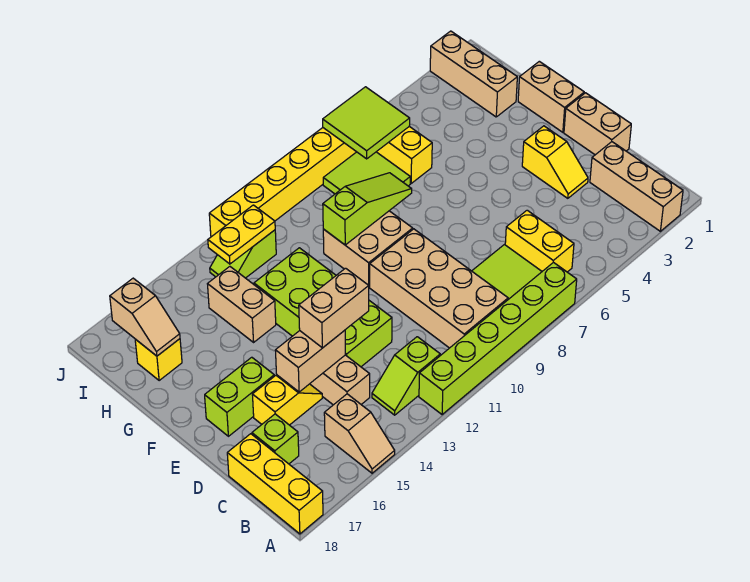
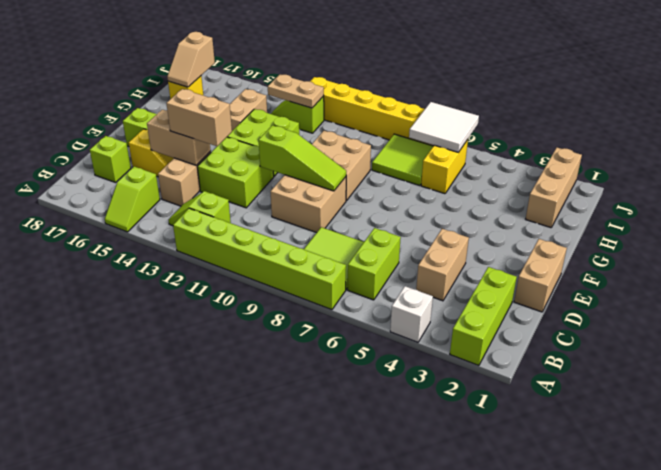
tan 1x3 brick [590,142,683,231] -> lime 1x3 brick [450,267,517,366]
none -> white 1x1 brick [390,286,433,342]
tan 1x2 slope [324,394,395,473] -> lime 1x2 slope [105,167,160,232]
yellow 1x3 brick [227,434,323,534] -> none
yellow 1x2 brick [505,210,574,272] -> lime 1x2 brick [347,228,401,300]
tan 2x4 brick [370,229,508,348] -> tan 2x2 brick [270,175,346,233]
yellow 1x2 slope [522,126,588,198] -> none
tan 1x2 brick [518,61,584,132] -> tan 1x2 brick moved to [416,229,469,301]
lime 1x3 slope [323,173,412,245] -> lime 1x3 slope moved to [259,125,346,191]
lime 2x2 tile [323,87,410,159] -> white 2x2 tile [409,102,479,152]
yellow 1x2 plate [208,205,275,264] -> tan 1x2 plate [268,74,324,108]

